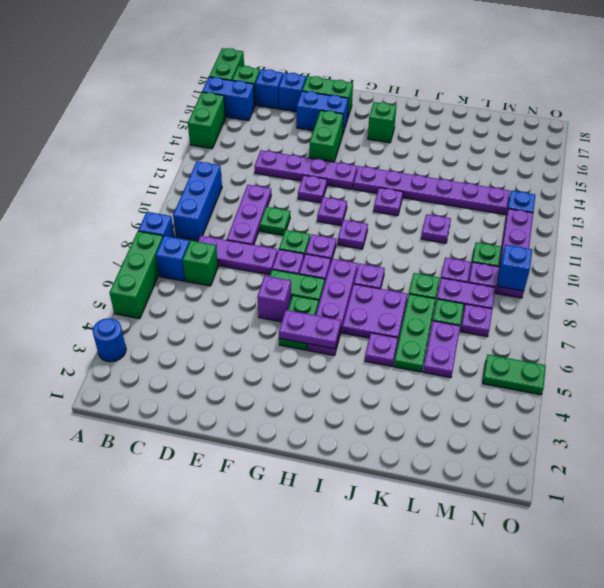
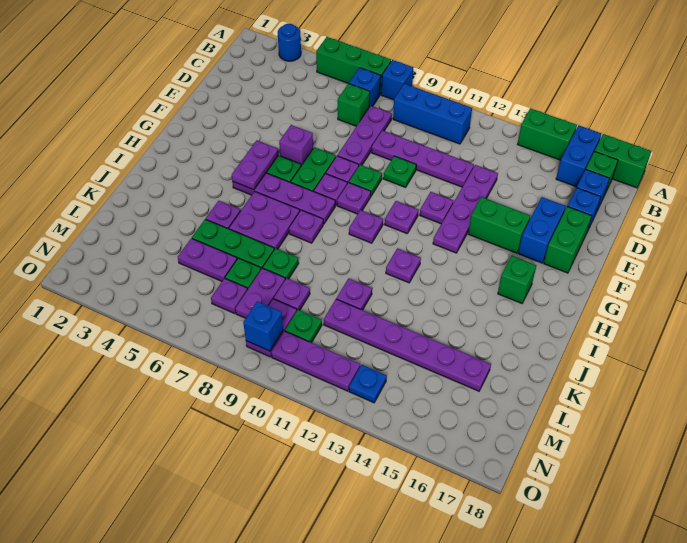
purple 1x3 plate [227,185,271,245] -> purple 1x4 plate [371,130,474,187]
purple 1x6 plate [353,166,509,215] -> purple 1x6 plate turned to [324,299,491,391]
green 1x2 plate [483,355,546,395] -> none

